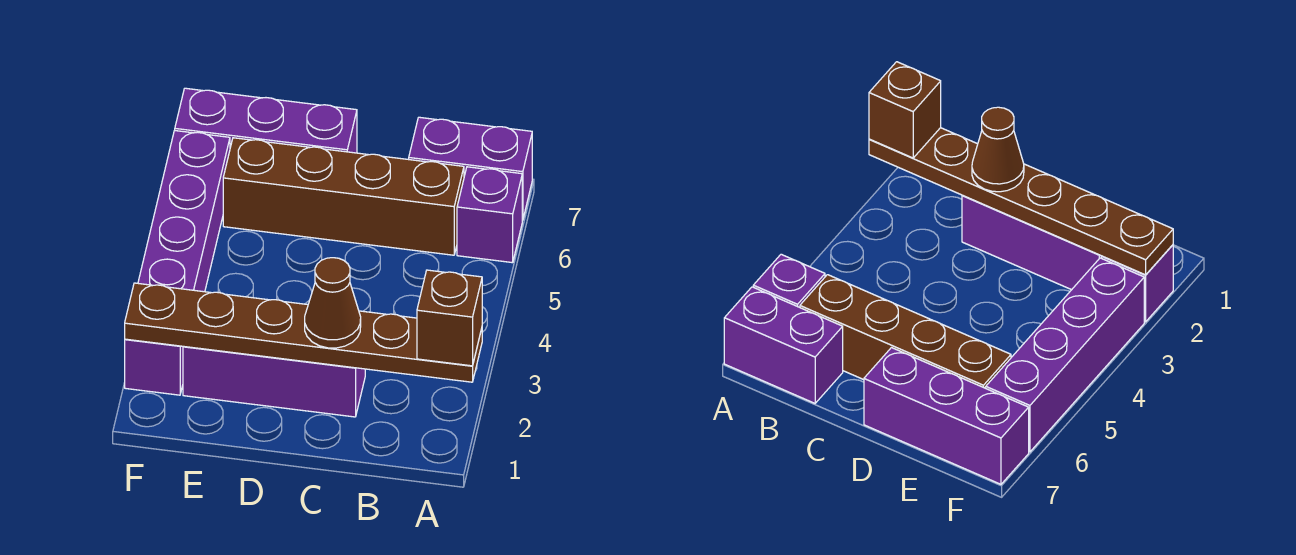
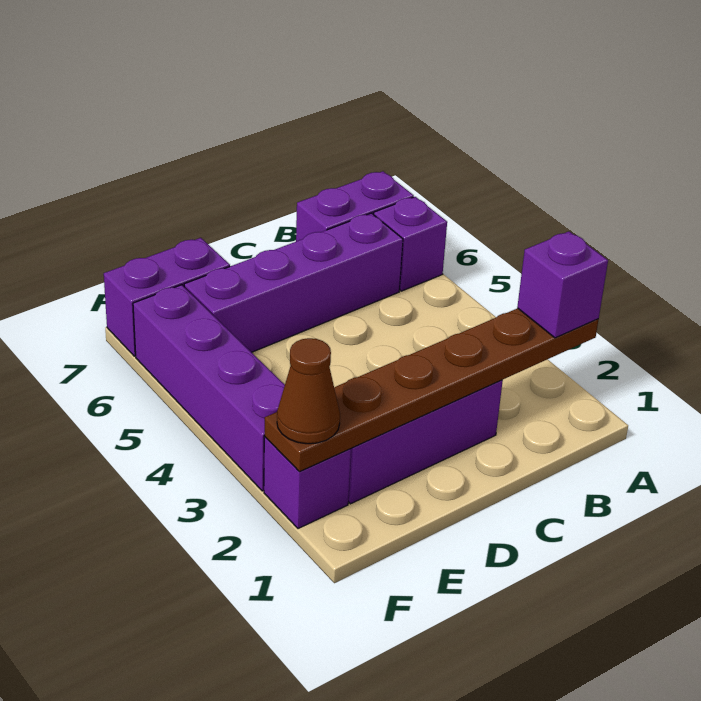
brown 1x1 brick [417,270,482,366] -> purple 1x1 brick [517,231,608,338]
brown 1x4 brick [223,138,464,255] -> purple 1x4 brick [184,213,403,352]
brown 1x1 cone [305,258,361,348] -> brown 1x1 cone moved to [277,338,340,444]
purple 1x3 brick [175,88,357,153] -> purple 1x2 brick [104,238,230,356]

